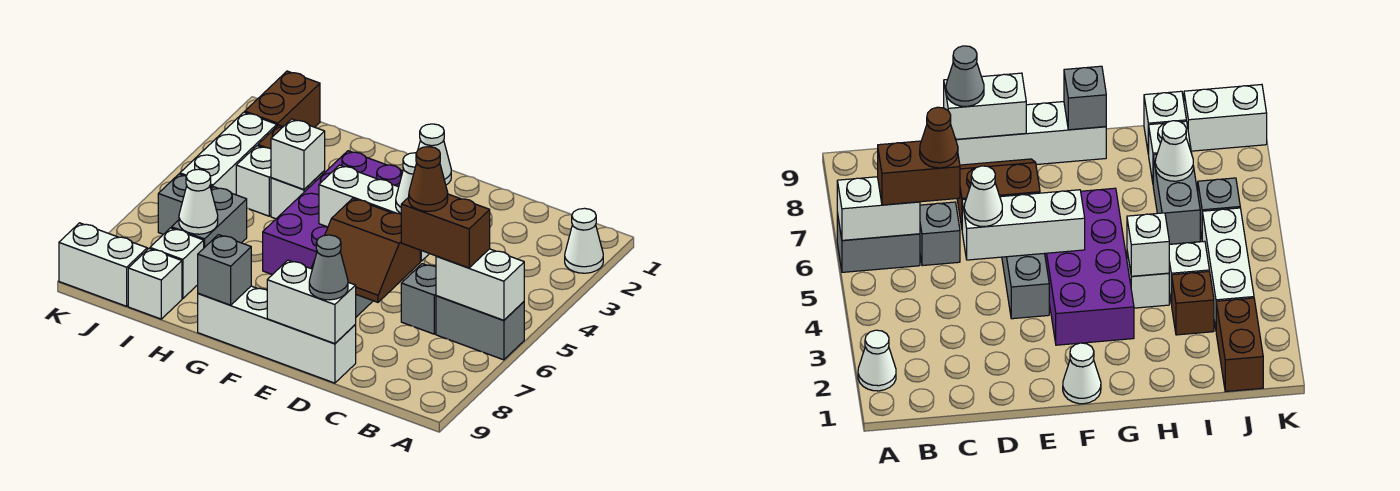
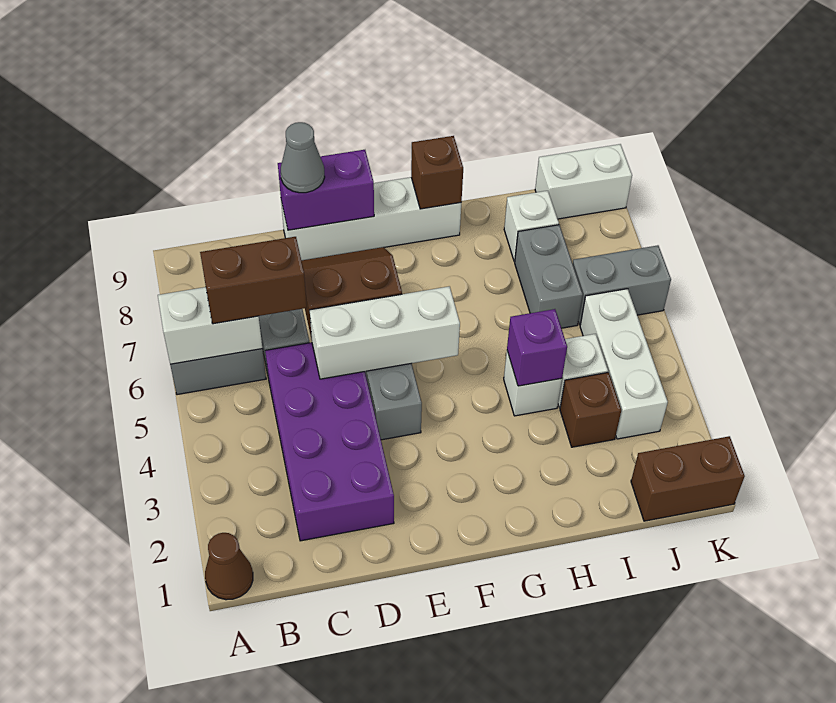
white 1x1 cone [565,208,603,273] -> none
brown 1x1 cone [409,147,448,211] -> brown 1x1 cone moved to [205,533,253,600]
white 1x1 cone [396,153,417,214] -> none
white 1x2 brick [267,260,356,344] -> purple 1x2 brick [278,150,374,230]
white 1x1 cone [418,124,451,185] -> none
purple 2x4 brick [263,151,403,275] -> purple 2x4 brick moved to [265,342,394,541]
grey 1x1 brick [198,235,251,305] -> brown 1x1 brick [411,136,463,209]
white 1x1 brick [271,119,325,189] -> purple 1x1 brick [507,309,567,386]
white 1x1 cone [179,169,218,234] -> none
white 1x1 brick [128,249,182,319] -> none
brown 1x2 brick [245,71,320,127] -> brown 1x2 brick turned to [631,436,745,521]
grey 1x1 brick [158,174,212,234] -> grey 1x2 brick [573,245,671,325]

